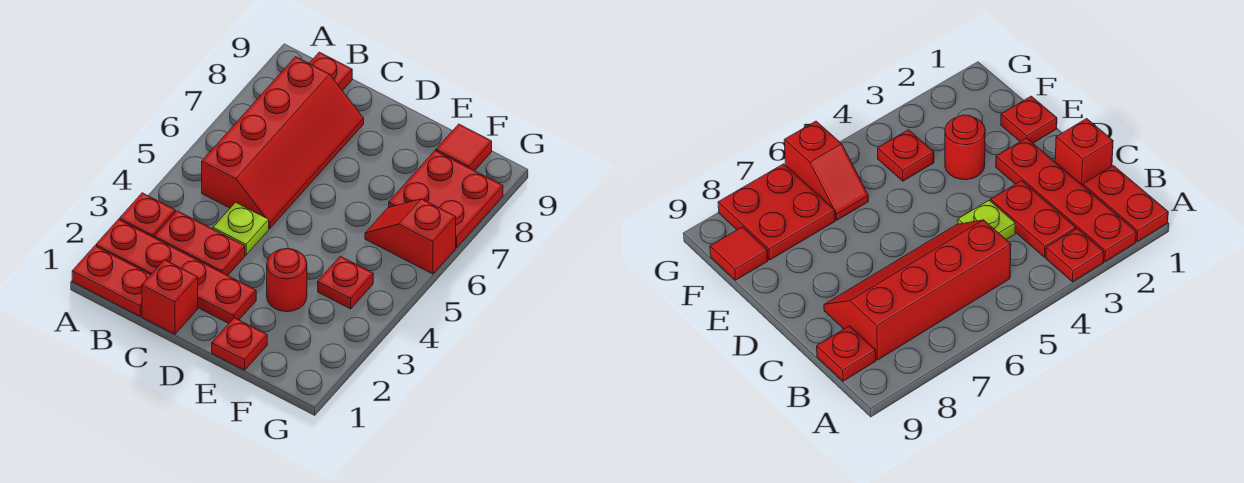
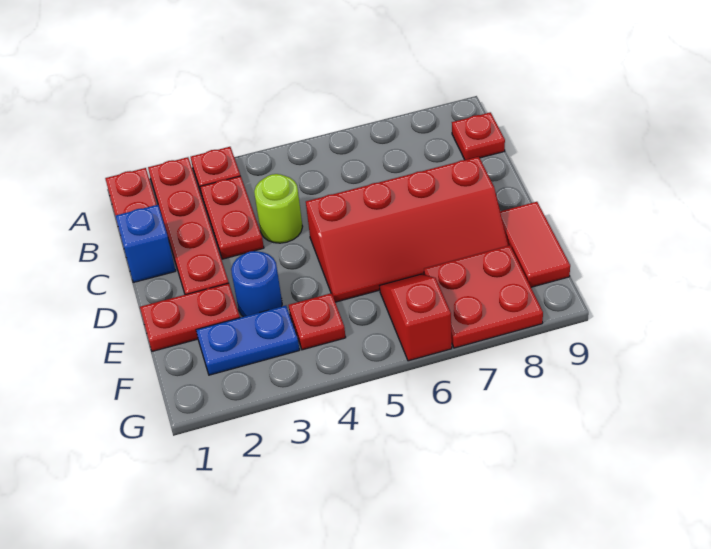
red 2x4 slope [202,57,364,229] -> red 2x4 slope moved to [306,157,508,302]
red 1x1 brick [142,260,198,334] -> blue 1x1 brick [115,205,176,282]
lime 1x1 plate [213,202,269,255] -> lime 1x1 round brick [254,174,303,243]
red 1x1 plate [212,318,267,370] -> red 1x2 plate [140,283,240,351]
red 1x1 round brick [267,248,307,312] -> blue 1x1 round brick [231,251,282,317]
none -> blue 1x2 plate [196,306,300,375]
red 1x1 tile [436,124,492,171] -> red 1x2 tile [500,202,570,287]

